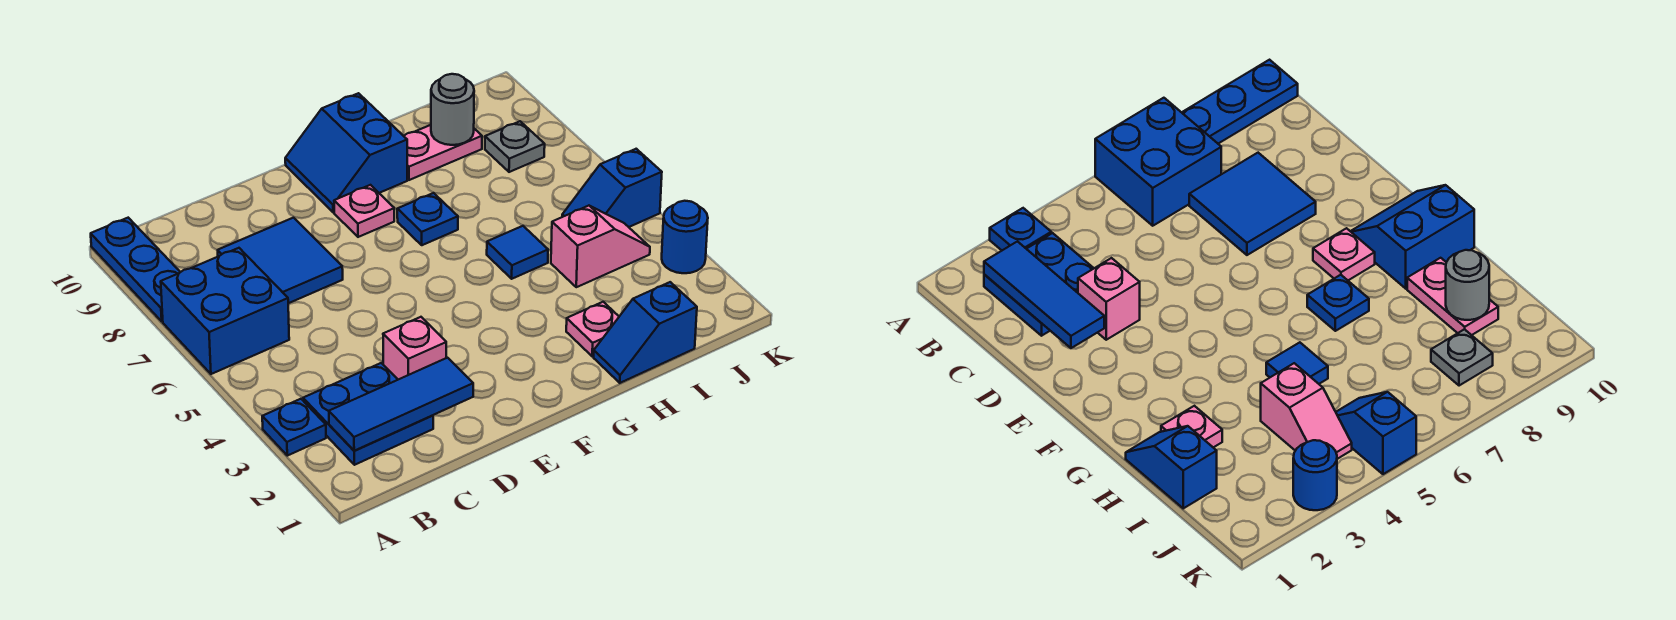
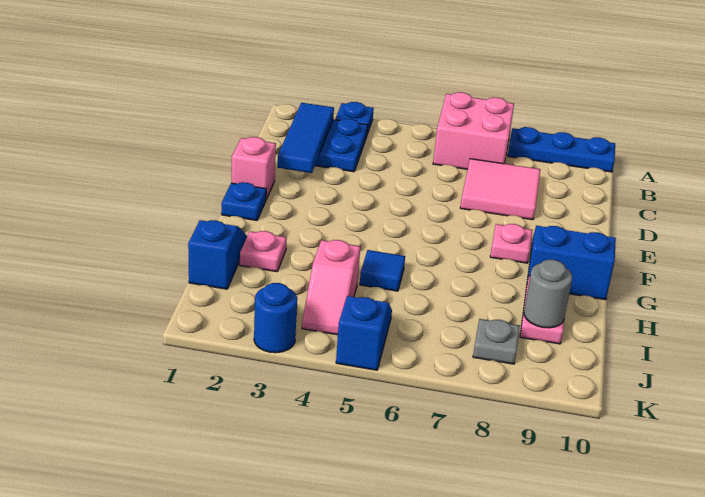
blue 2x2 brick [161,248,289,374] -> pink 2x2 brick [433,92,514,169]
blue 2x2 tile [218,218,343,303] -> pink 2x2 tile [460,159,540,220]
pink 1x1 brick [383,317,446,380] -> pink 1x1 brick moved to [232,137,276,199]
blue 1x1 plate [397,193,458,245] -> blue 1x1 plate moved to [222,182,266,220]

